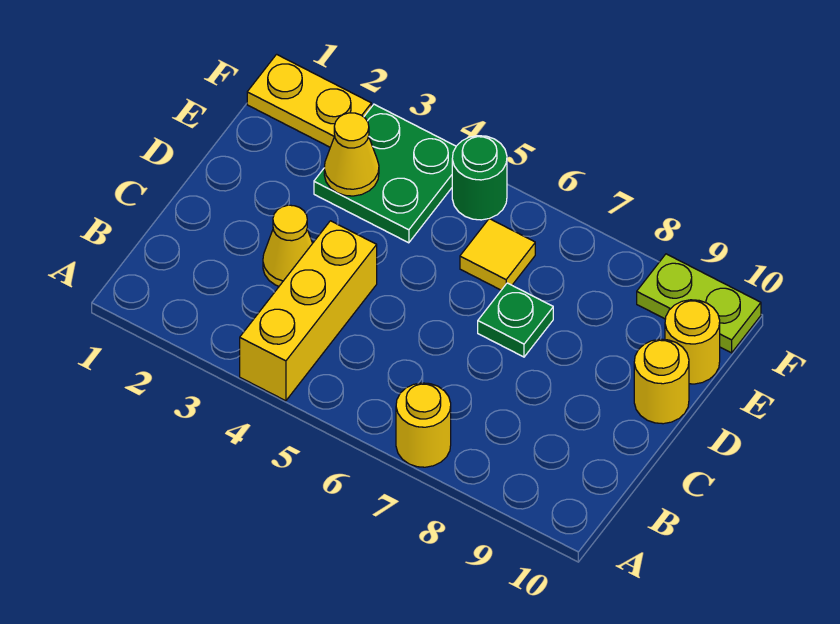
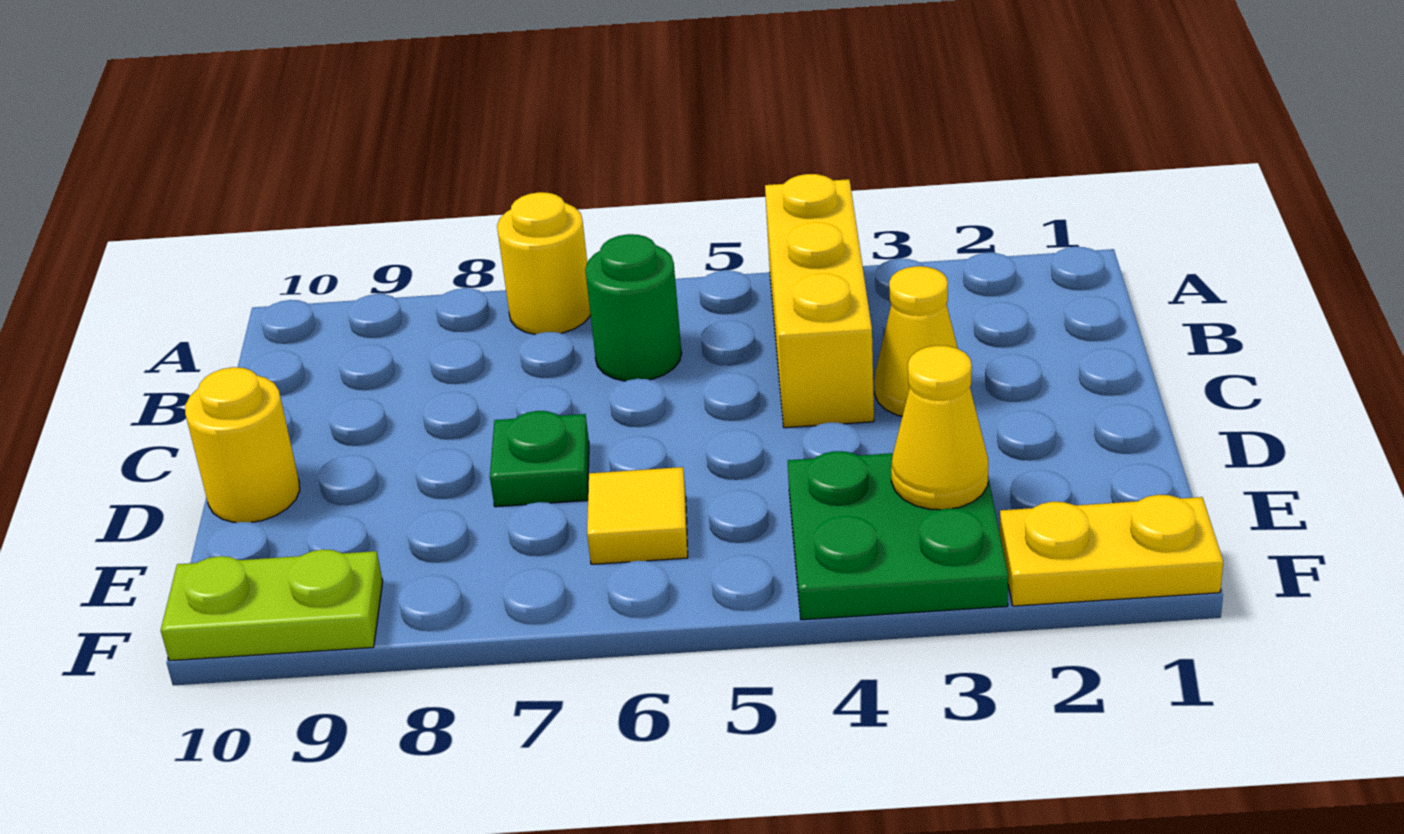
yellow 1x1 round brick [665,300,720,384] -> none
green 1x1 round brick [452,136,507,220] -> green 1x1 round brick moved to [585,234,682,381]

